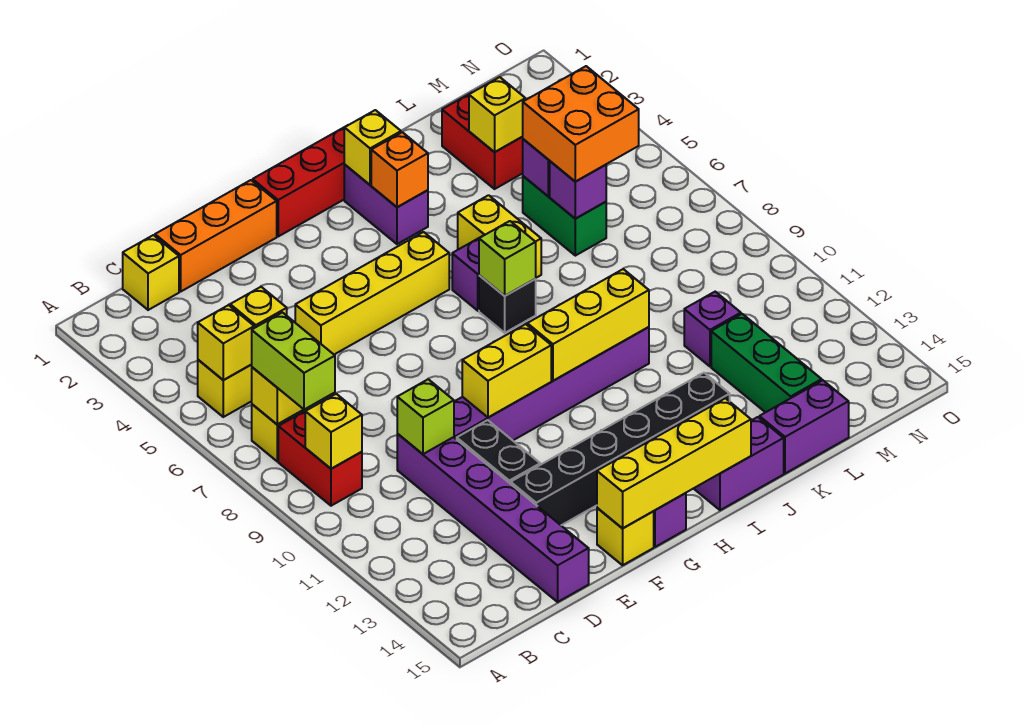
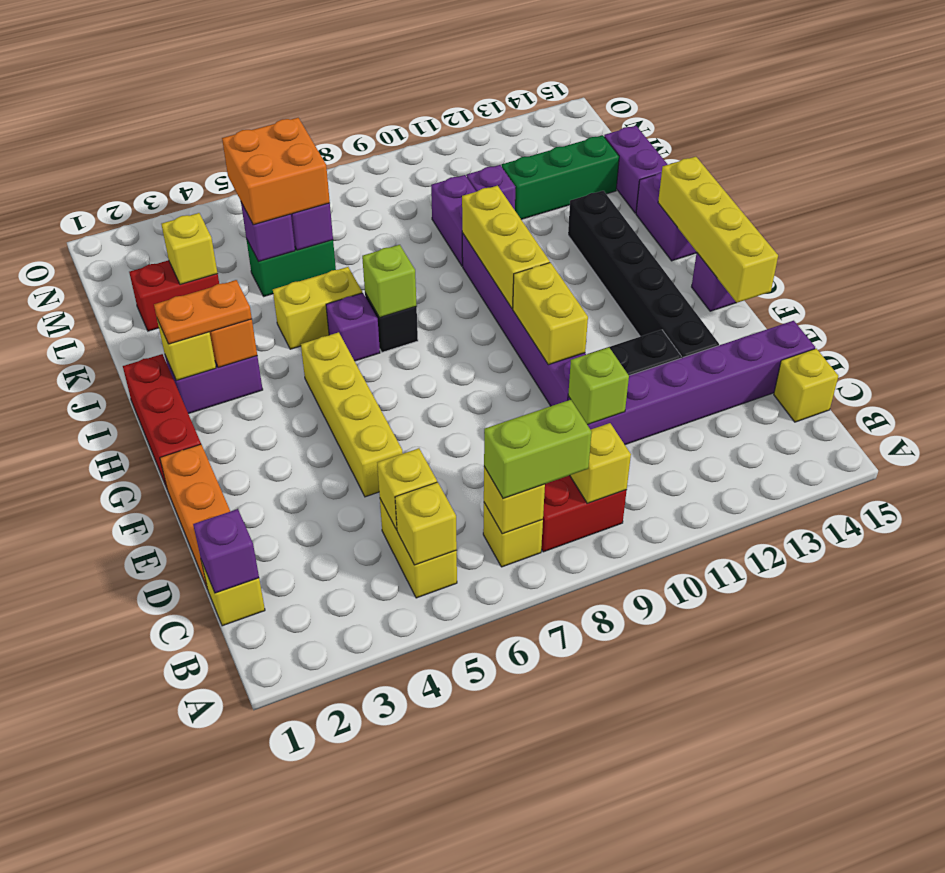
none -> purple 1x1 brick [193,509,259,593]
yellow 1x1 brick [597,508,654,565] -> yellow 1x1 brick moved to [774,349,838,422]
none -> orange 1x2 plate [154,280,252,344]
none -> purple 1x2 brick [431,175,476,266]

